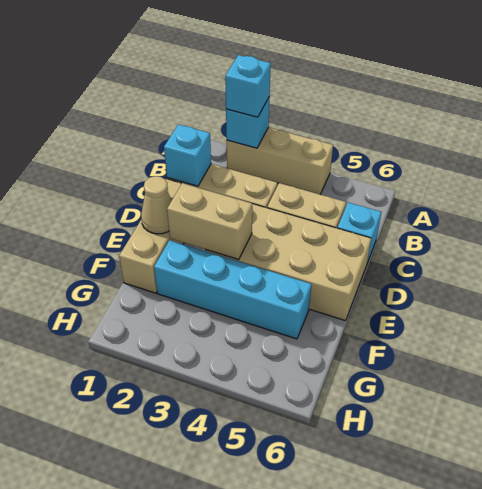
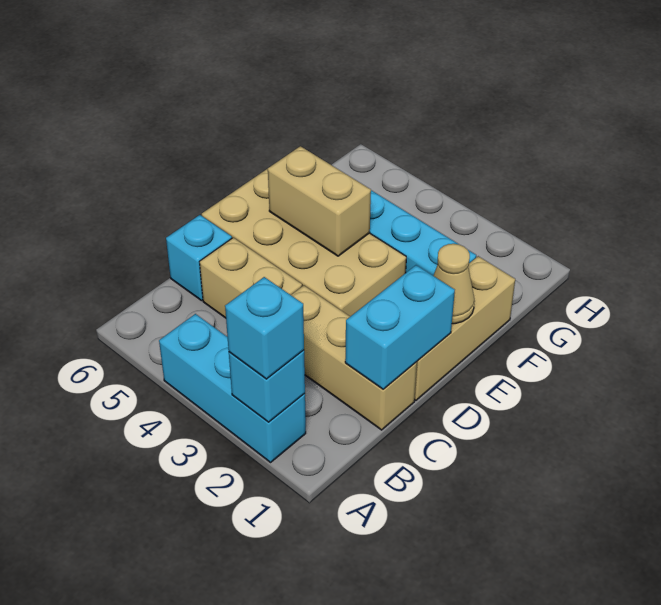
tan 1x3 brick [227,127,333,194] -> cyan 1x3 brick [159,314,306,462]
cyan 1x1 brick [164,124,211,186] -> cyan 1x2 brick [345,265,455,389]
tan 1x2 brick [167,183,252,260] -> tan 1x2 brick moved to [268,146,371,256]

